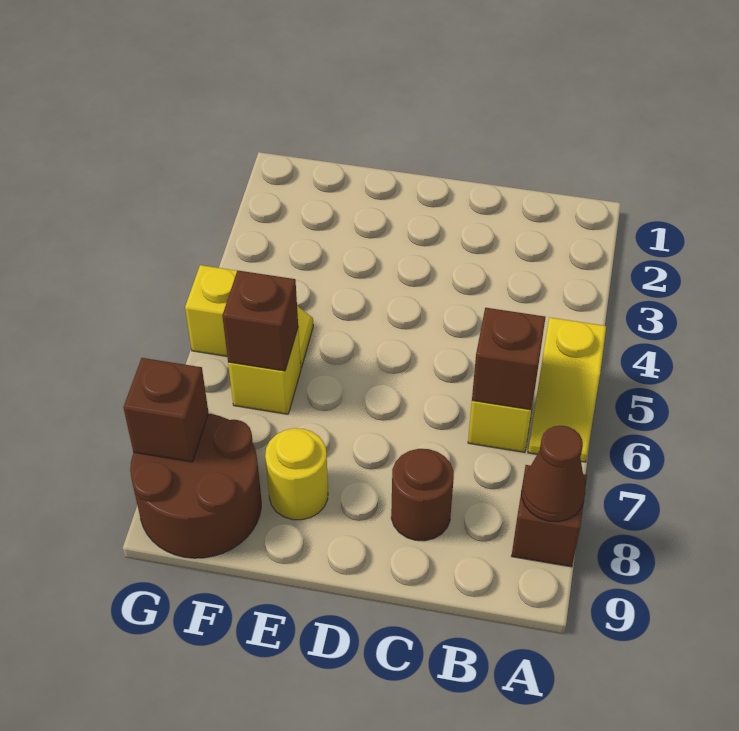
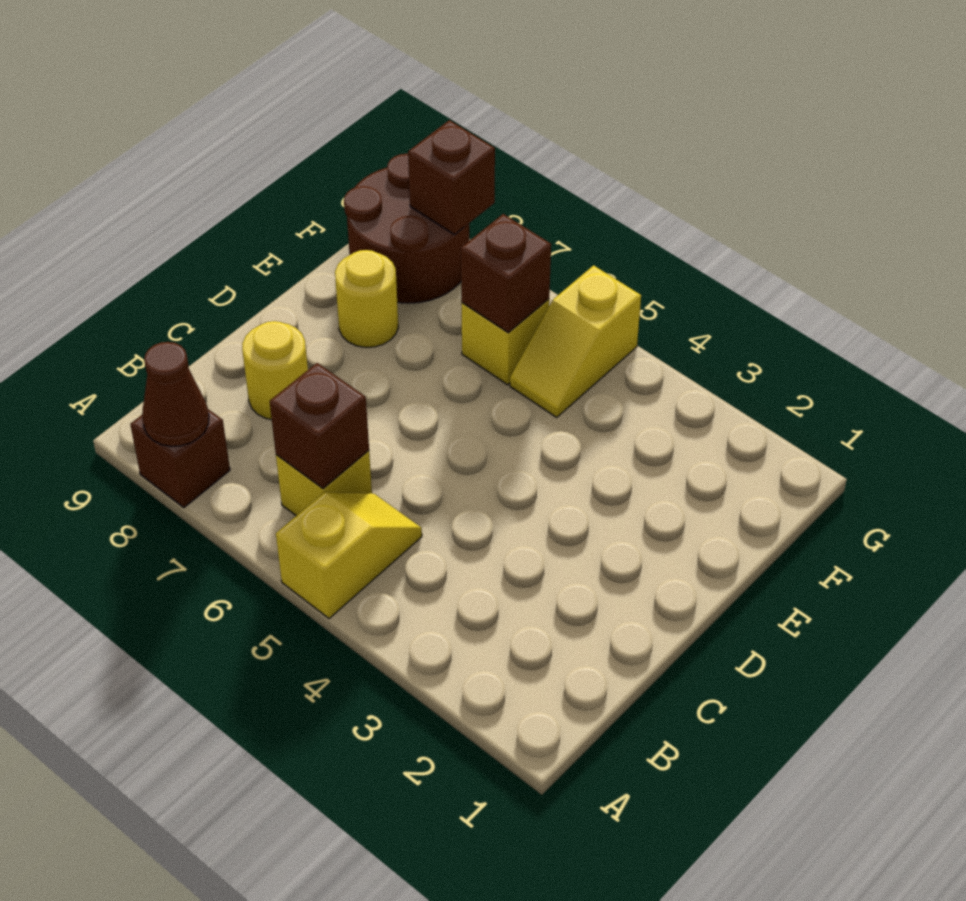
yellow 1x2 slope [528,317,606,462] -> yellow 1x2 slope turned to [276,492,422,619]
brown 1x1 round brick [391,449,454,541] -> yellow 1x1 round brick [242,321,308,420]

